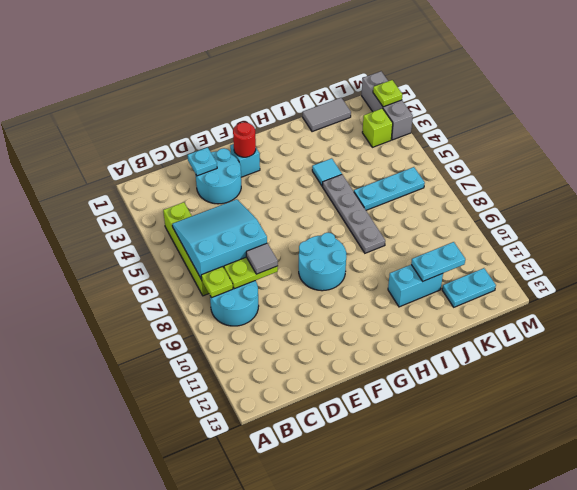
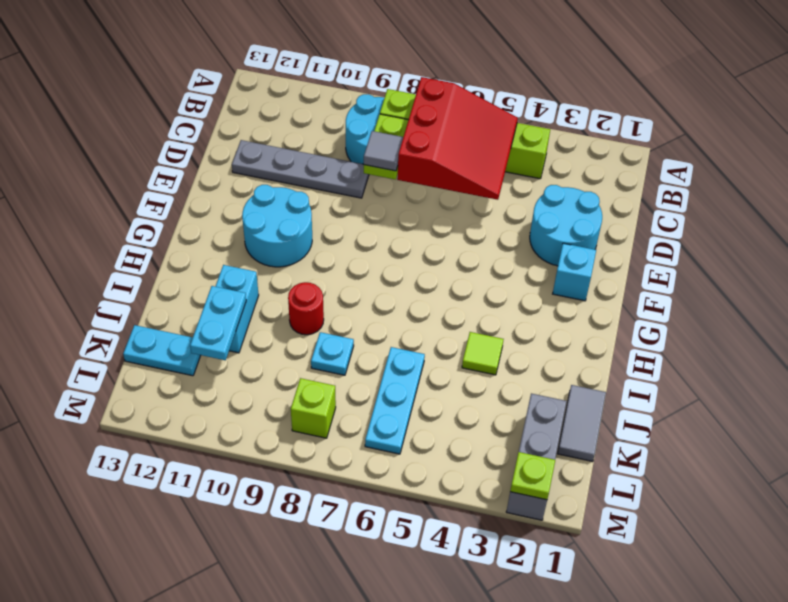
cyan 3x3 slope [172,199,267,279] -> red 3x3 slope [397,77,518,200]
cyan 1x1 plate [188,147,217,176] -> cyan 1x1 plate moved to [311,332,354,375]
red 1x1 round brick [233,122,256,157] -> red 1x1 round brick moved to [288,282,324,335]
cyan 2x2 round brick [299,233,347,291] -> cyan 2x2 round brick moved to [242,185,312,267]
cyan 1x1 tile [312,158,342,186] -> lime 1x1 tile [462,332,504,375]
grey 1x4 plate [323,175,385,253] -> grey 1x4 plate moved to [232,140,369,198]
cyan 1x2 plate [442,268,496,307] -> cyan 1x2 plate turned to [123,325,201,376]
lime 1x1 brick [362,108,393,147] -> lime 1x1 brick moved to [291,378,336,438]
grey 1x3 brick [362,71,413,140] -> grey 1x3 brick turned to [506,394,567,520]

